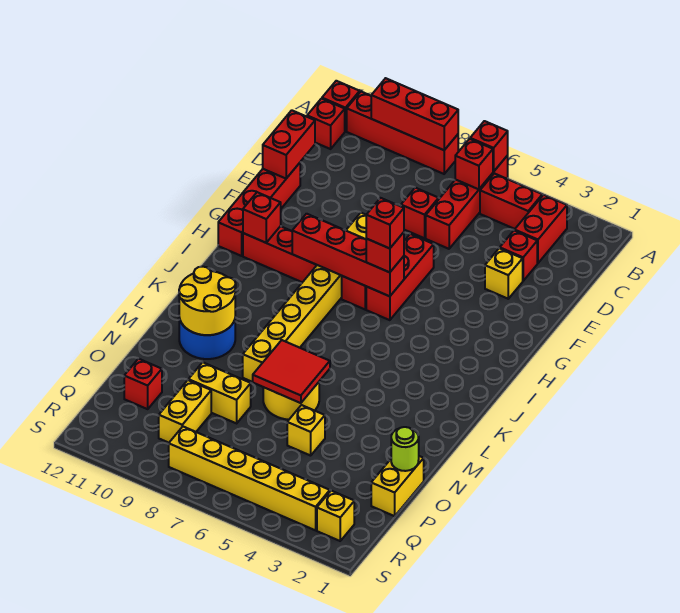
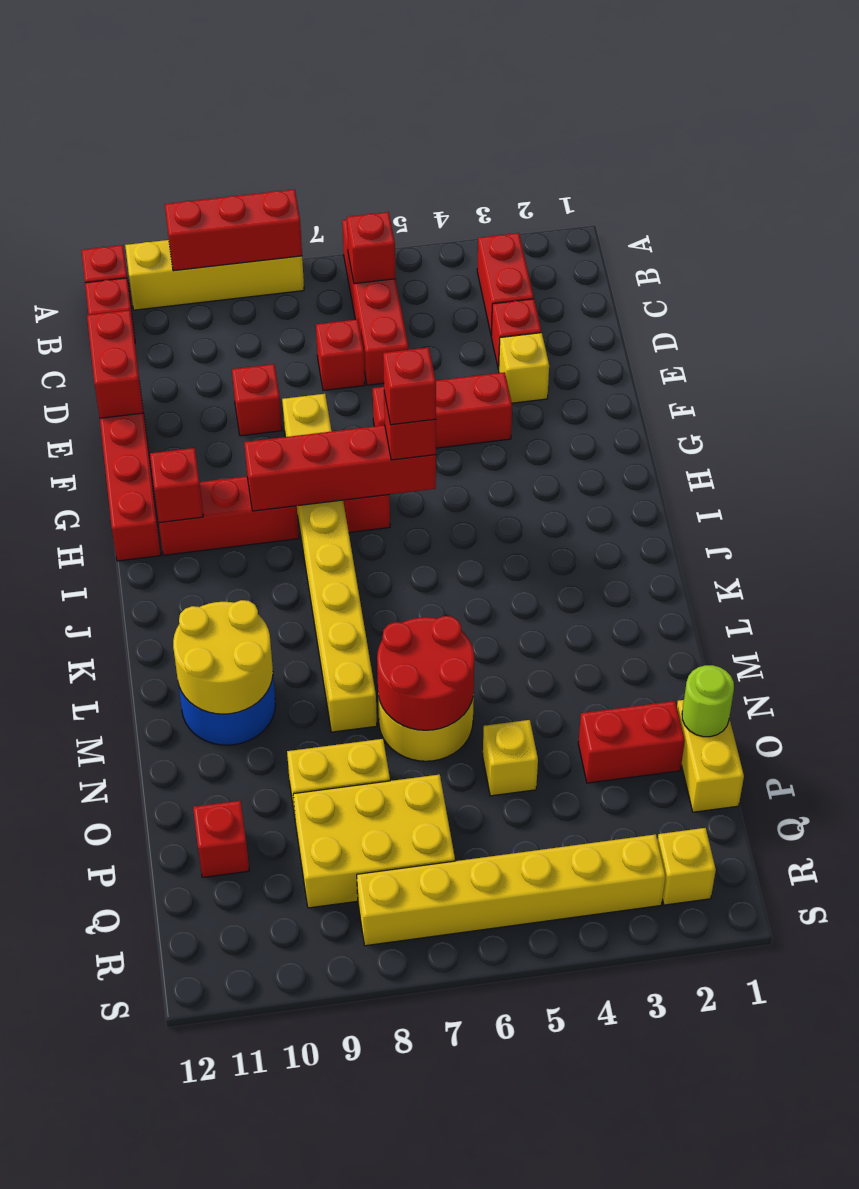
red 1x1 brick [470,121,508,172] -> red 1x1 brick moved to [232,364,282,436]
red 1x4 brick [347,92,458,174] -> yellow 1x4 brick [125,240,304,310]
red 1x2 brick [480,173,542,229] -> red 1x2 brick moved to [578,701,685,783]
red 1x3 brick [366,234,434,320] -> red 1x3 brick turned to [373,372,512,448]
red 2x2 tile [253,340,330,403] -> red 2x2 round brick [377,616,475,730]
yellow 1x2 brick [159,380,211,443] -> yellow 2x3 brick [293,774,455,908]

